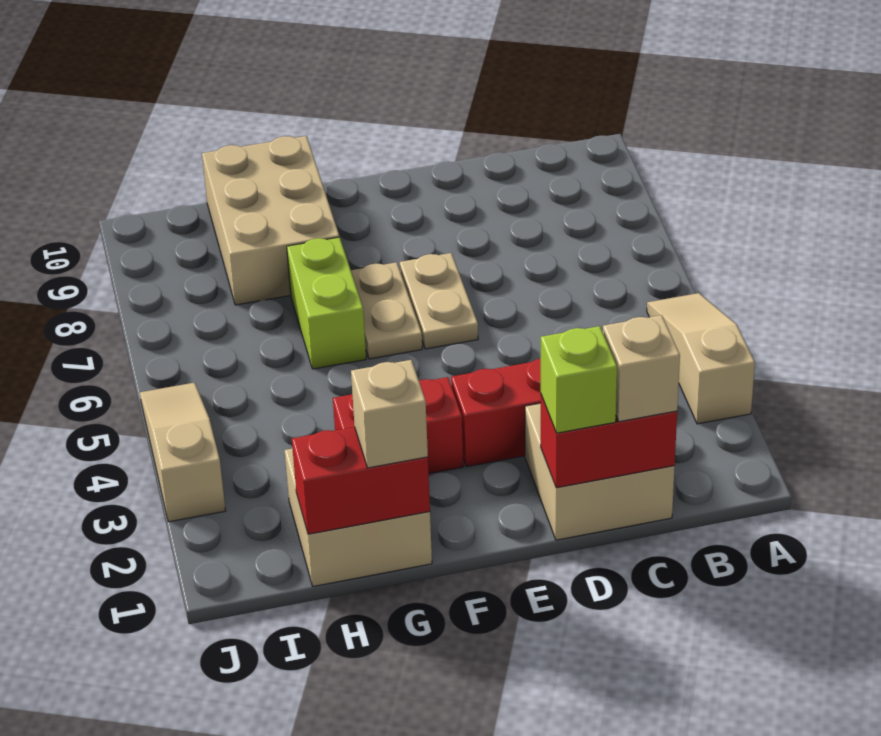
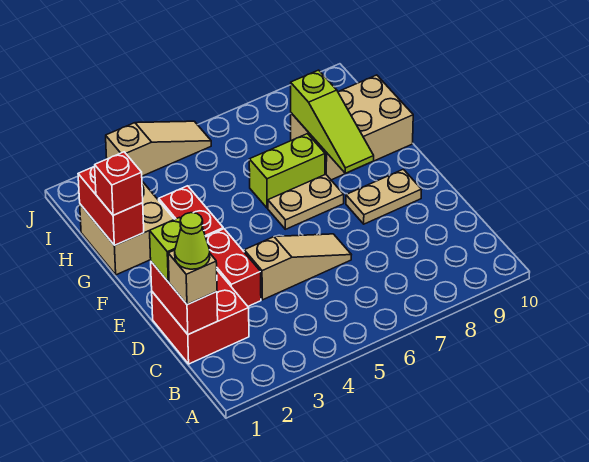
tan 1x3 slope [647,293,755,424] -> tan 1x3 slope moved to [244,234,351,300]
tan 2x2 brick [525,403,675,540] -> red 2x2 brick [152,271,249,364]
none -> lime 1x1 cone [175,213,210,269]
tan 1x2 plate [400,253,478,349] -> tan 1x2 plate moved to [346,169,421,224]
none -> lime 1x3 slope [291,70,374,173]
tan 1x1 brick [351,360,428,468] -> red 1x1 brick [95,152,143,215]

